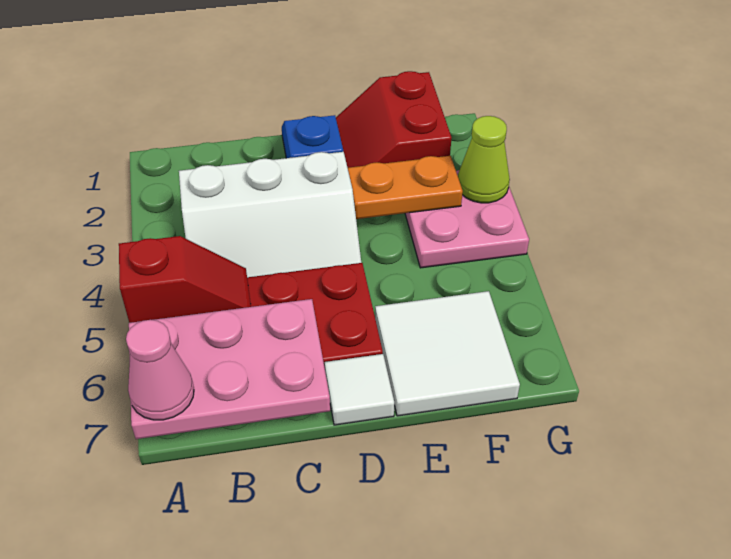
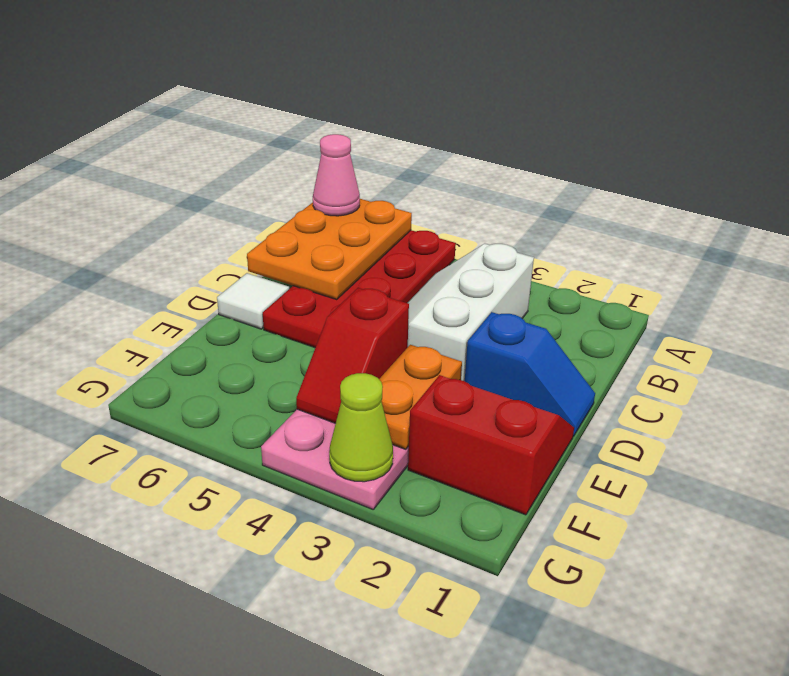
red 1x2 slope [119,236,251,323] -> red 1x2 slope moved to [296,288,409,423]
pink 2x3 plate [129,299,330,439] -> orange 2x3 plate [247,199,412,299]
white 2x2 tile [375,291,520,416] -> none

